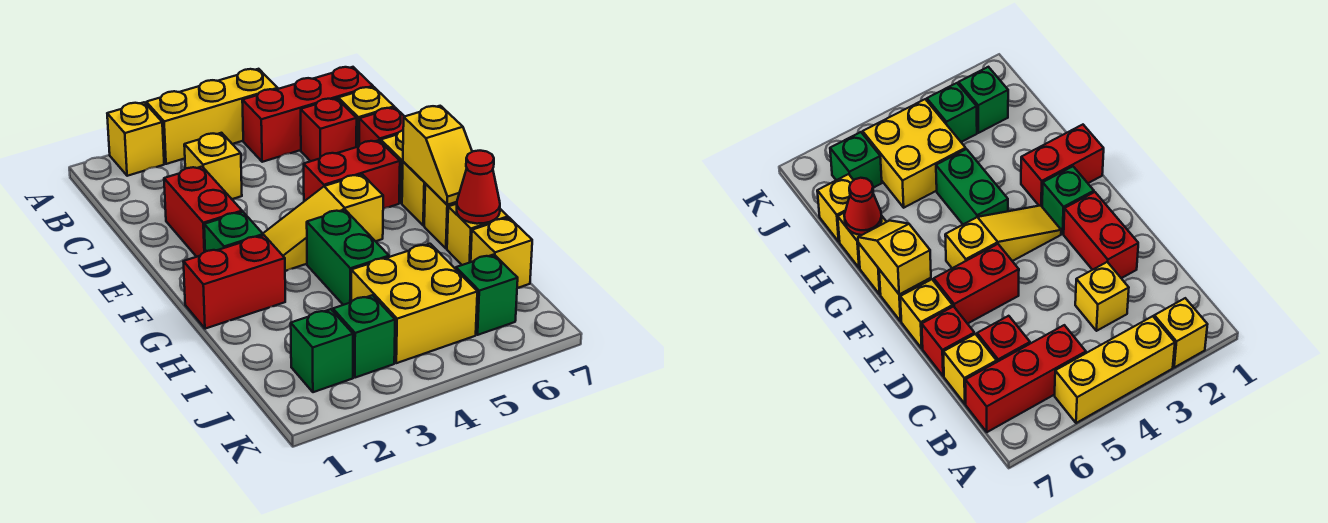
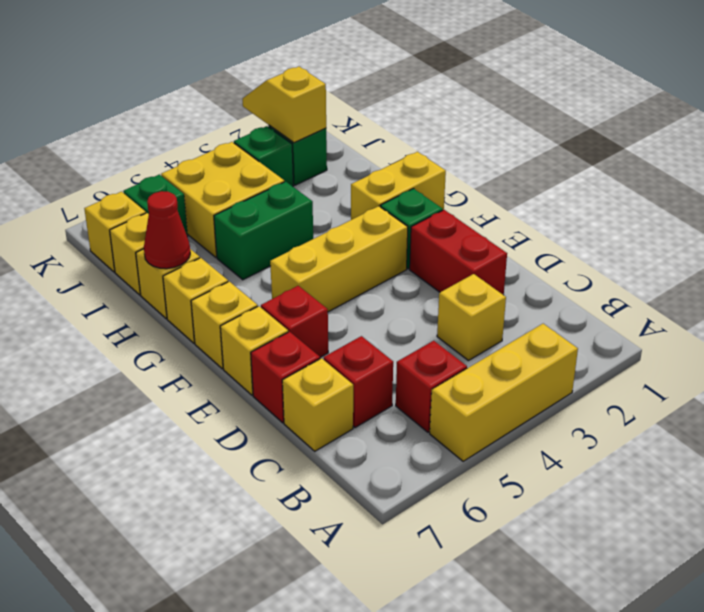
yellow 1x1 brick [107,102,164,176] -> yellow 1x1 brick moved to [84,192,146,272]
red 1x3 brick [242,67,373,162] -> red 1x1 brick [396,341,467,432]
red 1x2 brick [304,140,400,209] -> red 1x1 brick [261,286,328,357]
yellow 1x3 slope [263,174,383,271] -> yellow 1x3 brick [270,206,408,312]
yellow 1x2 slope [403,106,472,205] -> yellow 1x2 slope moved to [243,67,326,143]
red 1x2 brick [183,235,285,329] -> yellow 1x2 brick [351,152,446,220]
green 1x2 brick [307,210,389,305] -> green 1x2 brick turned to [214,181,313,280]

